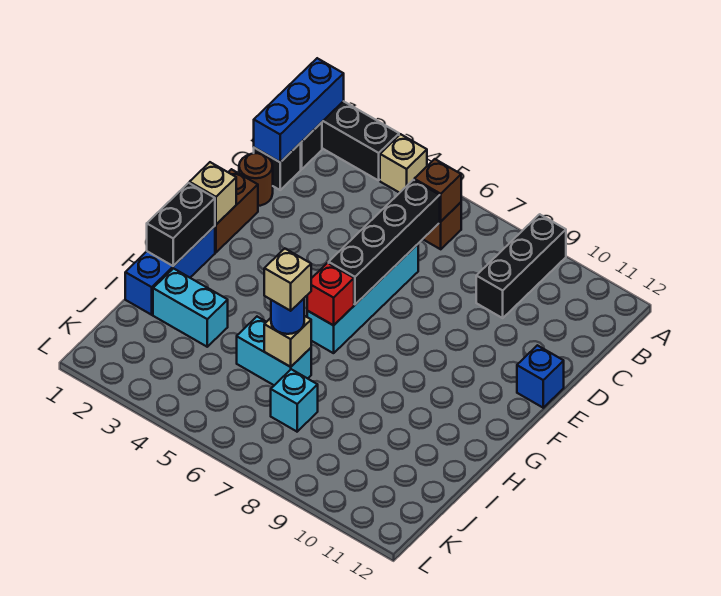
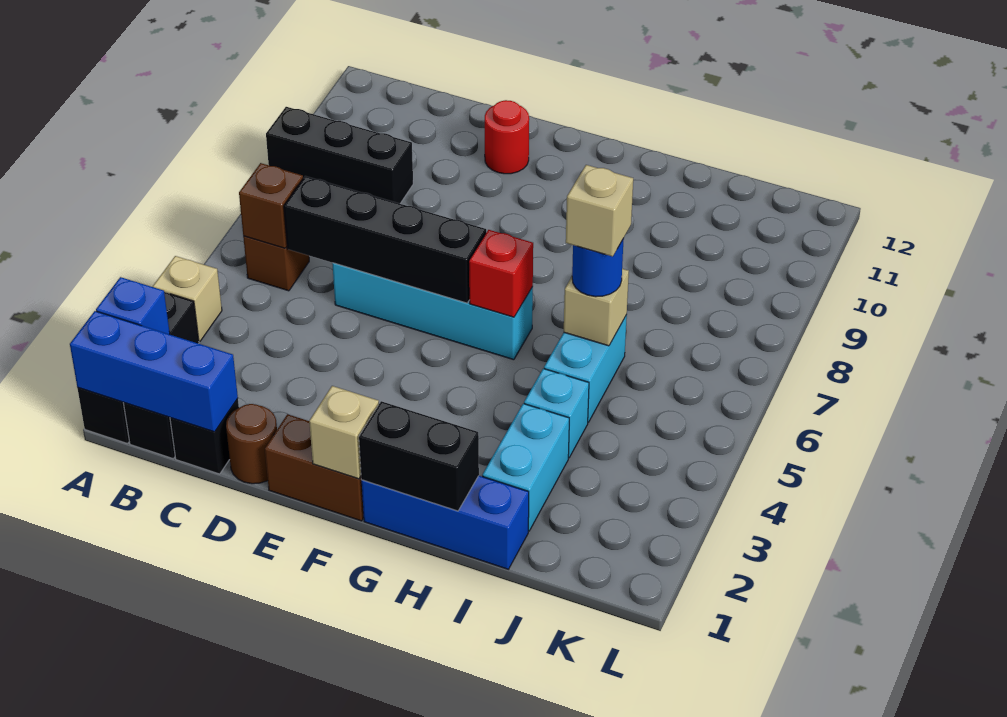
none -> red 1x1 round brick [485,100,529,174]
blue 1x1 brick [517,345,564,408] -> blue 1x1 brick moved to [96,277,170,334]
cyan 1x1 brick [271,369,318,432] -> cyan 1x1 brick moved to [524,369,589,458]

